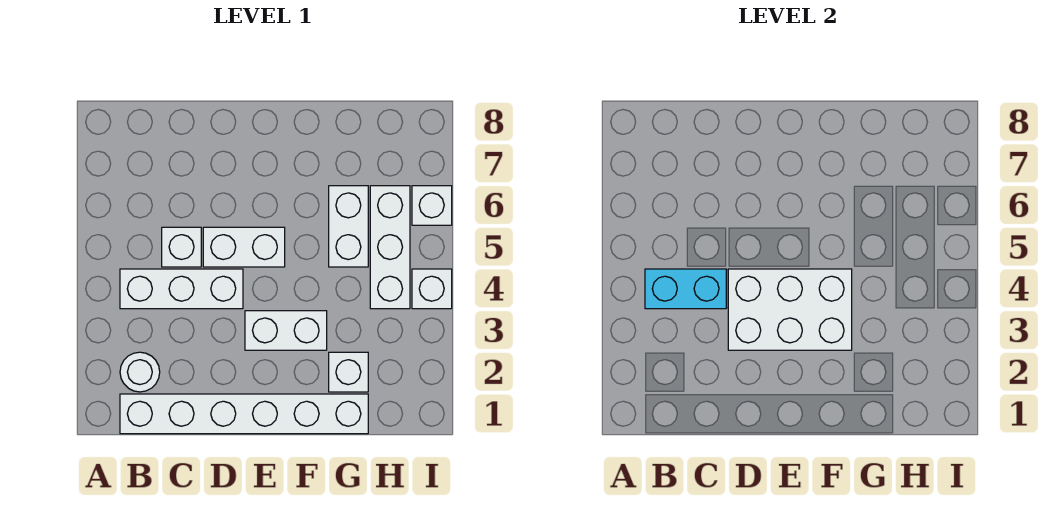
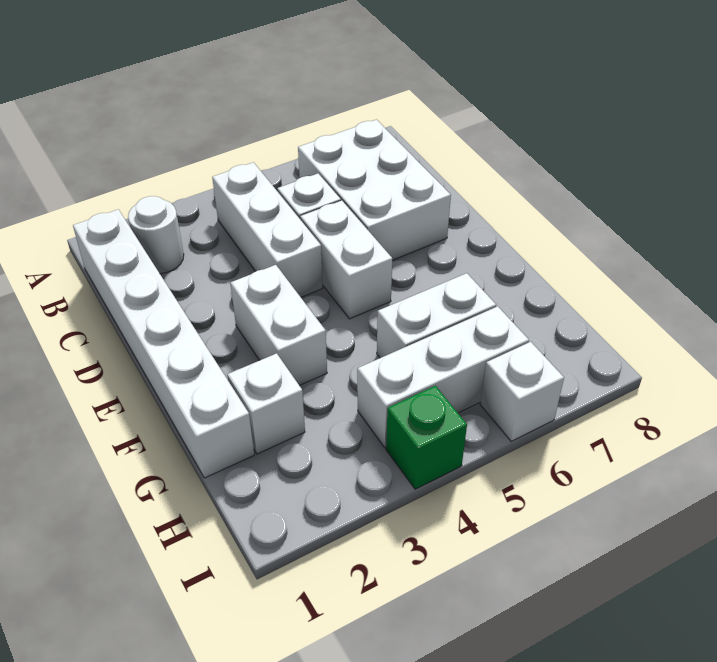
cyan 1x2 brick [645,269,726,309] -> none
white 2x3 brick [728,269,852,350] -> white 2x3 brick moved to [298,120,451,260]
white 1x1 brick [412,269,452,309] -> green 1x1 brick [386,386,467,489]

